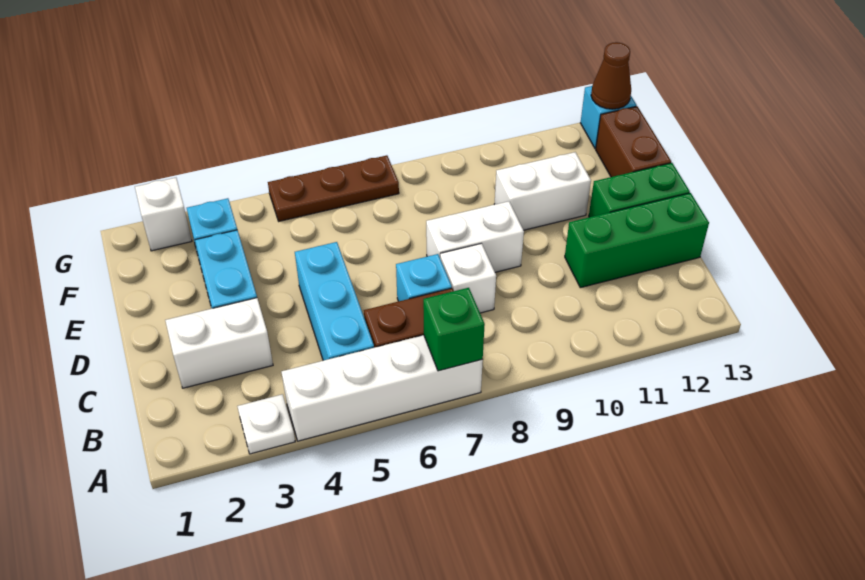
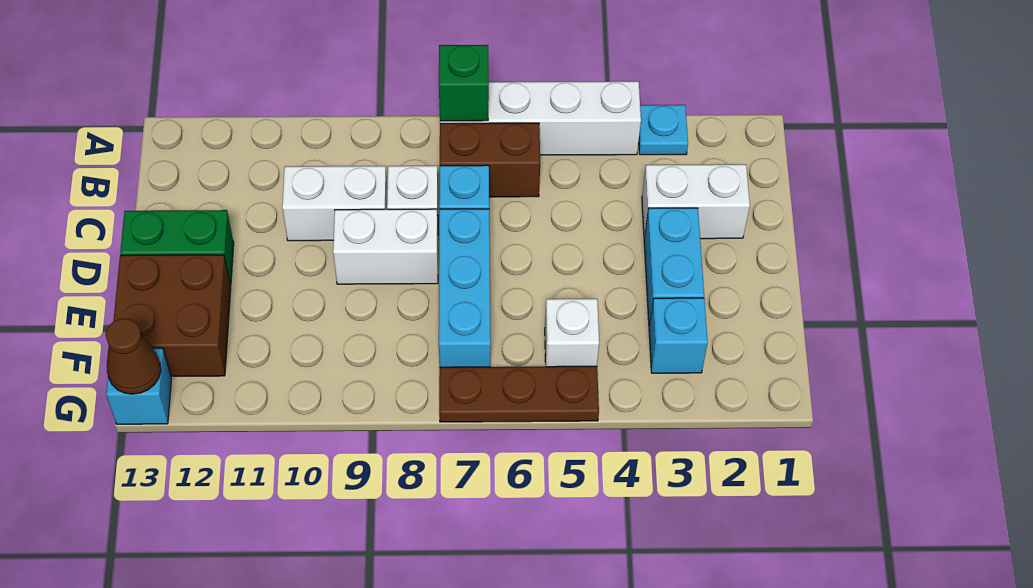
white 1x1 plate [237,394,295,454] -> cyan 1x1 plate [639,105,688,155]
cyan 1x3 brick [295,242,374,361] -> cyan 1x3 brick moved to [439,209,491,367]
green 1x3 brick [565,193,709,288] -> none
white 1x2 brick [494,152,591,230] -> white 1x2 brick moved to [282,166,387,241]
brown 1x2 brick [596,106,671,177] -> brown 2x2 brick [113,255,231,376]
white 1x1 brick [135,178,192,251] -> white 1x1 brick moved to [545,299,599,367]

